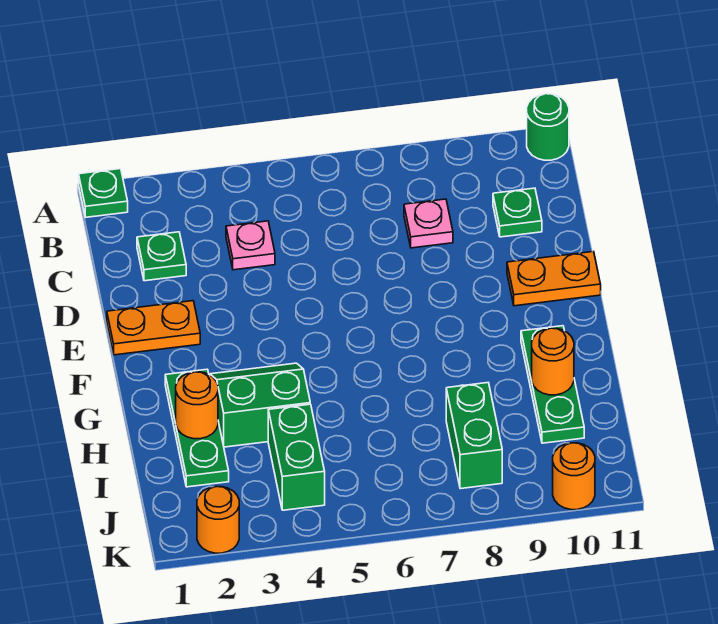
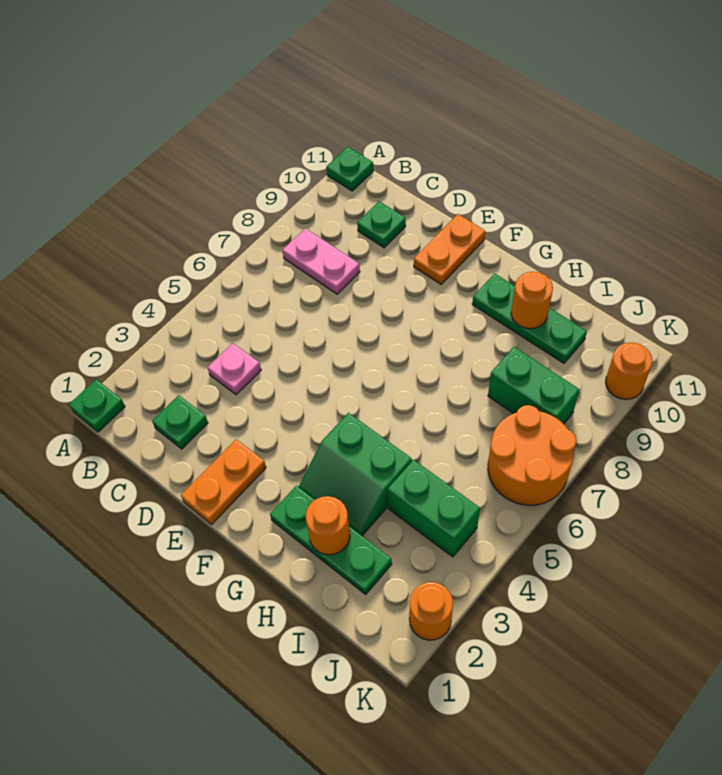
green 1x1 round brick [527,94,569,160] -> green 1x1 plate [326,147,373,191]
pink 1x1 plate [404,199,453,248] -> pink 1x2 plate [282,228,360,294]
green 2x2 slope [210,363,310,447] -> green 2x2 slope turned to [299,413,412,536]
none -> orange 2x2 round brick [488,405,577,505]

